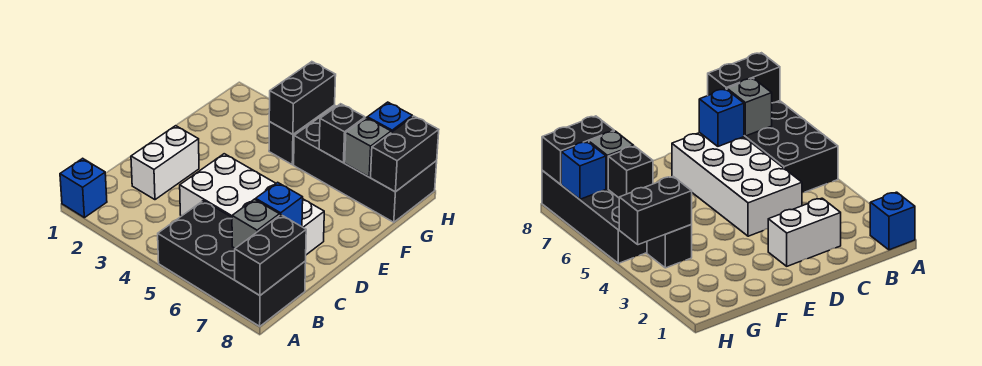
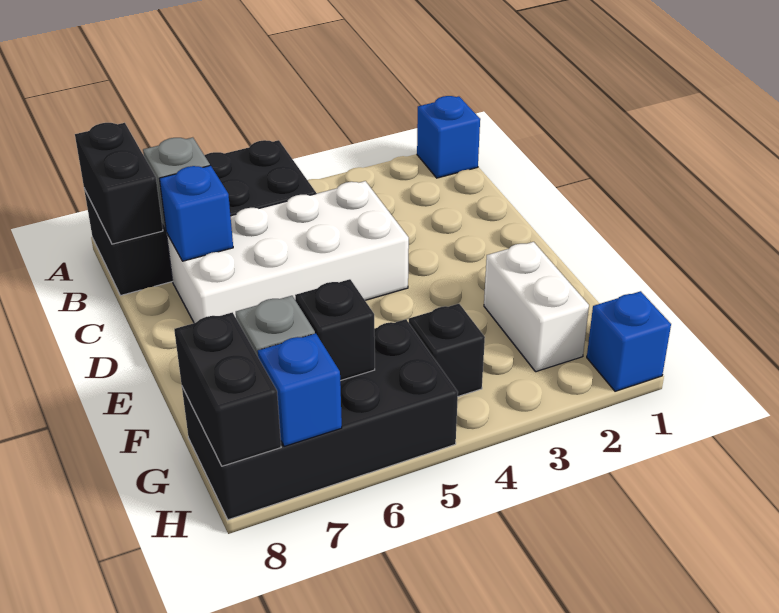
white 1x2 brick [131,126,199,200] -> white 1x2 brick moved to [484,242,589,372]
black 1x2 brick [269,62,336,134] -> none
none -> blue 1x1 brick [587,291,671,391]

